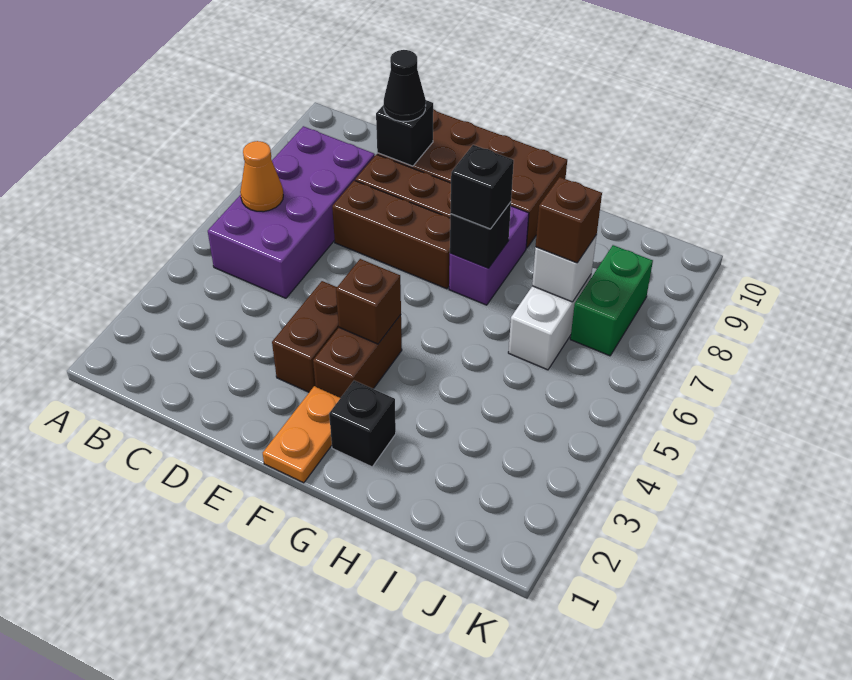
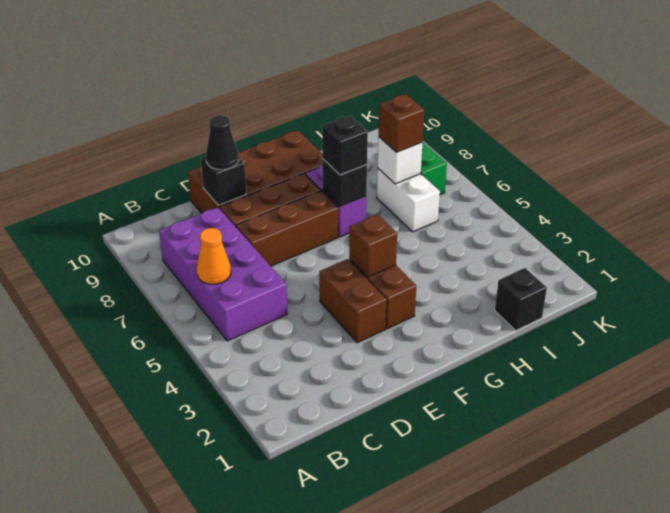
orange 1x2 plate [263,386,340,483] -> none
black 1x1 brick [329,381,396,467] -> black 1x1 brick moved to [495,268,547,331]

